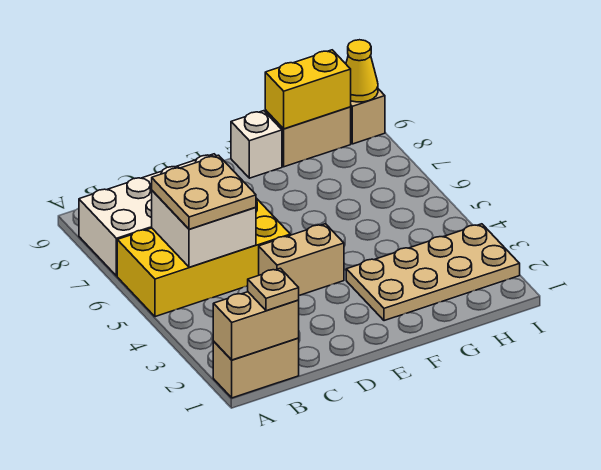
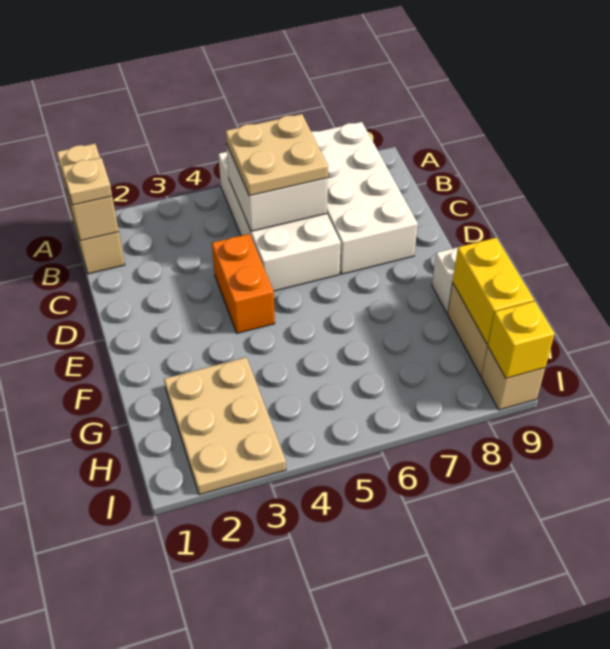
yellow 2x4 brick [117,198,290,317] -> white 2x4 brick [218,152,341,291]
tan 1x2 brick [259,224,344,295] -> orange 1x2 brick [212,234,275,333]
tan 2x4 plate [346,224,520,321] -> tan 2x3 plate [164,357,286,495]
yellow 1x1 cone [346,40,378,102] -> yellow 1x1 brick [488,301,554,378]

